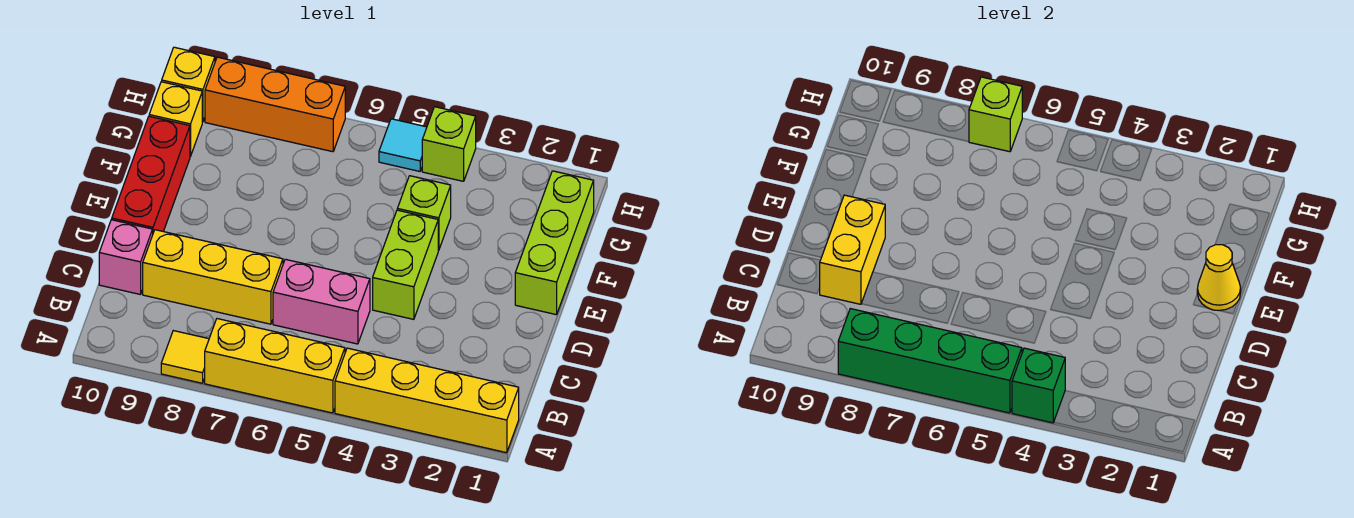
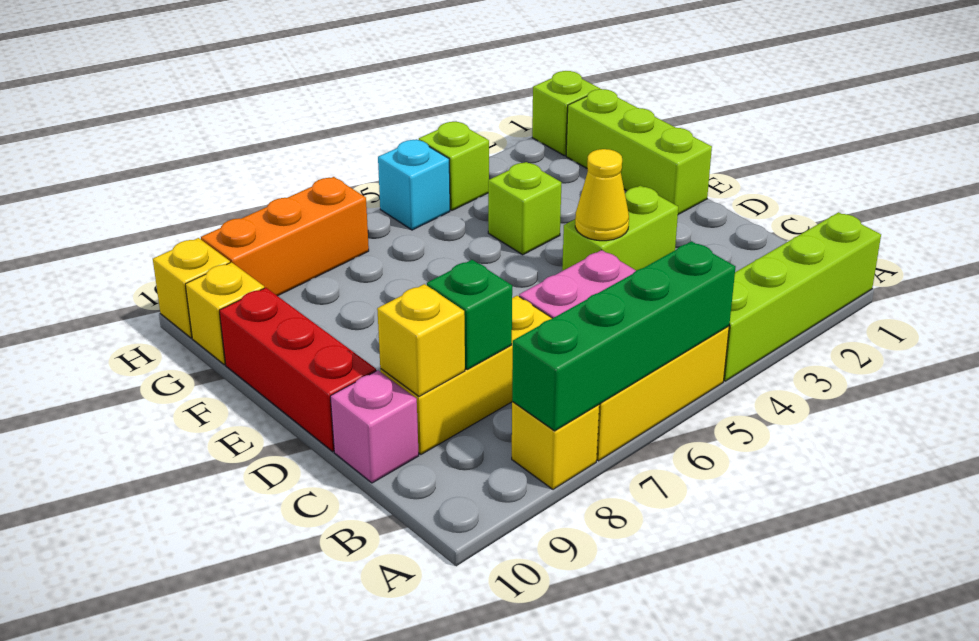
yellow 1x4 brick [335,348,519,453] -> lime 1x4 brick [724,212,881,381]
green 1x1 brick [1012,348,1065,423] -> green 1x1 brick moved to [427,260,512,370]
yellow 1x1 tile [161,331,209,383] -> yellow 1x1 brick [512,402,599,489]
yellow 1x2 brick [820,195,885,304] -> yellow 1x1 brick [377,284,465,396]
lime 1x2 brick [373,210,438,319] -> lime 1x2 brick turned to [562,186,678,271]
yellow 1x1 cone [1197,245,1241,310] -> yellow 1x1 cone moved to [575,149,629,241]
cyan 1x1 tile [379,119,427,171] -> cyan 1x1 brick [378,139,450,230]
lime 1x1 brick [969,77,1022,152] -> lime 1x1 brick moved to [532,71,600,156]

